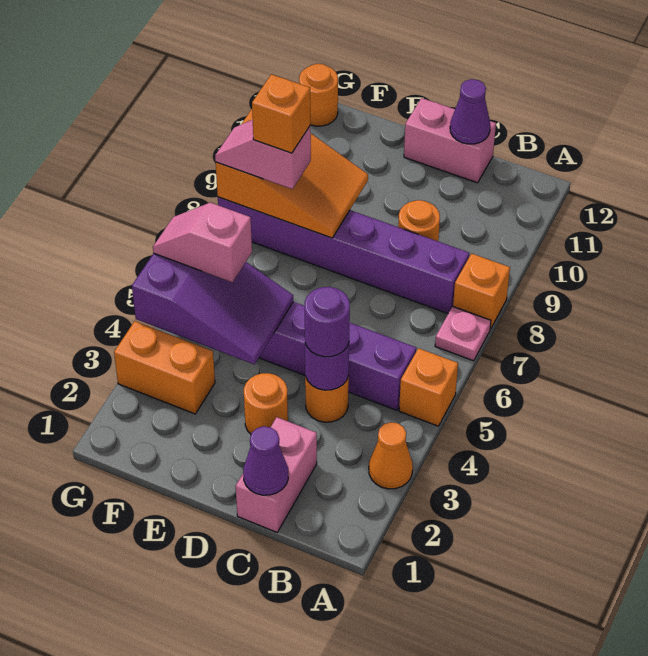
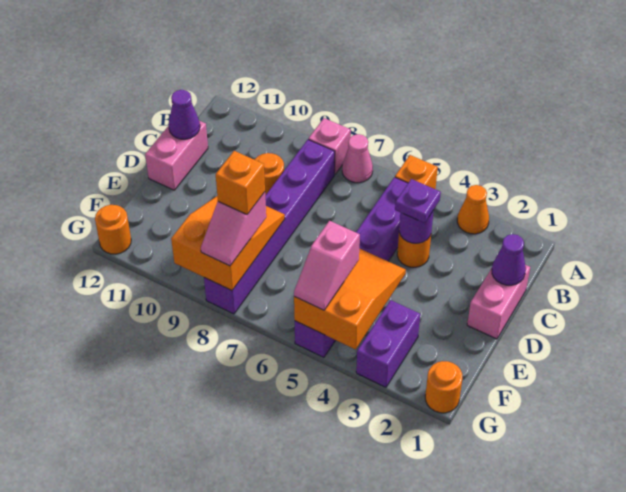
pink 1x1 plate [435,306,491,361] -> pink 1x1 cone [342,134,373,183]
orange 1x1 brick [453,254,510,329] -> pink 1x1 brick [308,118,351,174]
pink 1x2 brick [236,417,317,532] -> pink 1x2 brick turned to [467,265,530,339]
purple 1x1 round brick [305,287,350,357] -> purple 1x1 plate [395,179,441,223]
orange 1x1 round brick [244,373,288,434] -> orange 1x1 round brick moved to [425,361,462,413]
purple 2x3 slope [132,253,293,364] -> orange 2x3 slope [294,248,406,349]
orange 1x2 brick [114,321,215,414] -> purple 1x2 brick [356,300,420,387]

